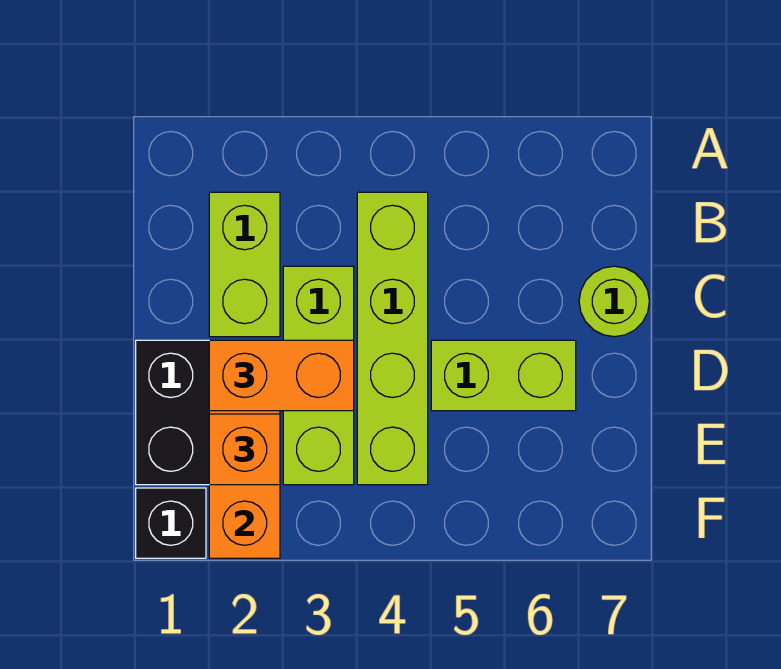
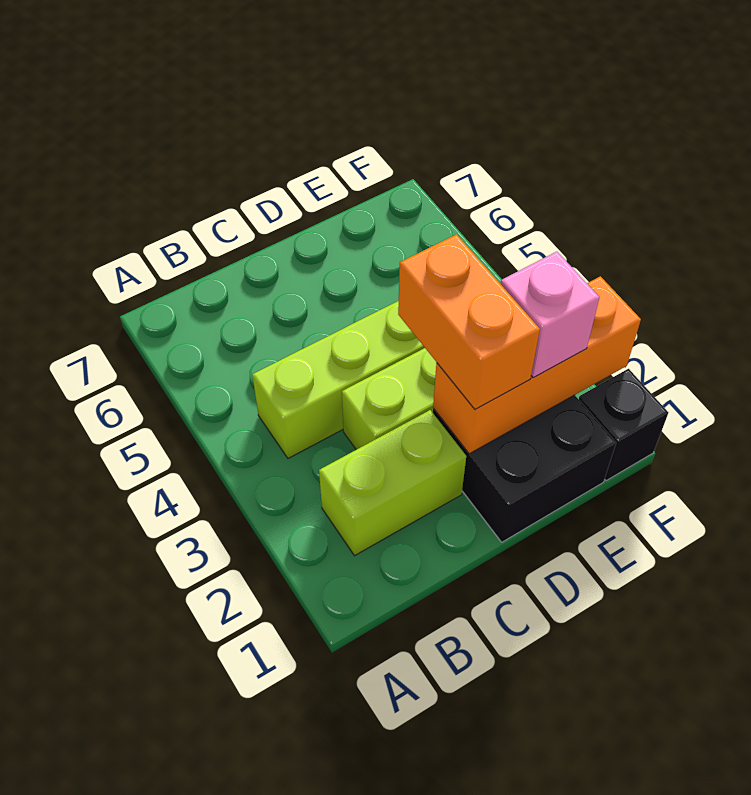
lime 1x1 round brick [579,266,649,337] -> none
lime 1x2 brick [431,340,576,411] -> none
orange 1x1 brick [209,414,280,485] -> pink 1x1 brick [501,252,599,378]

